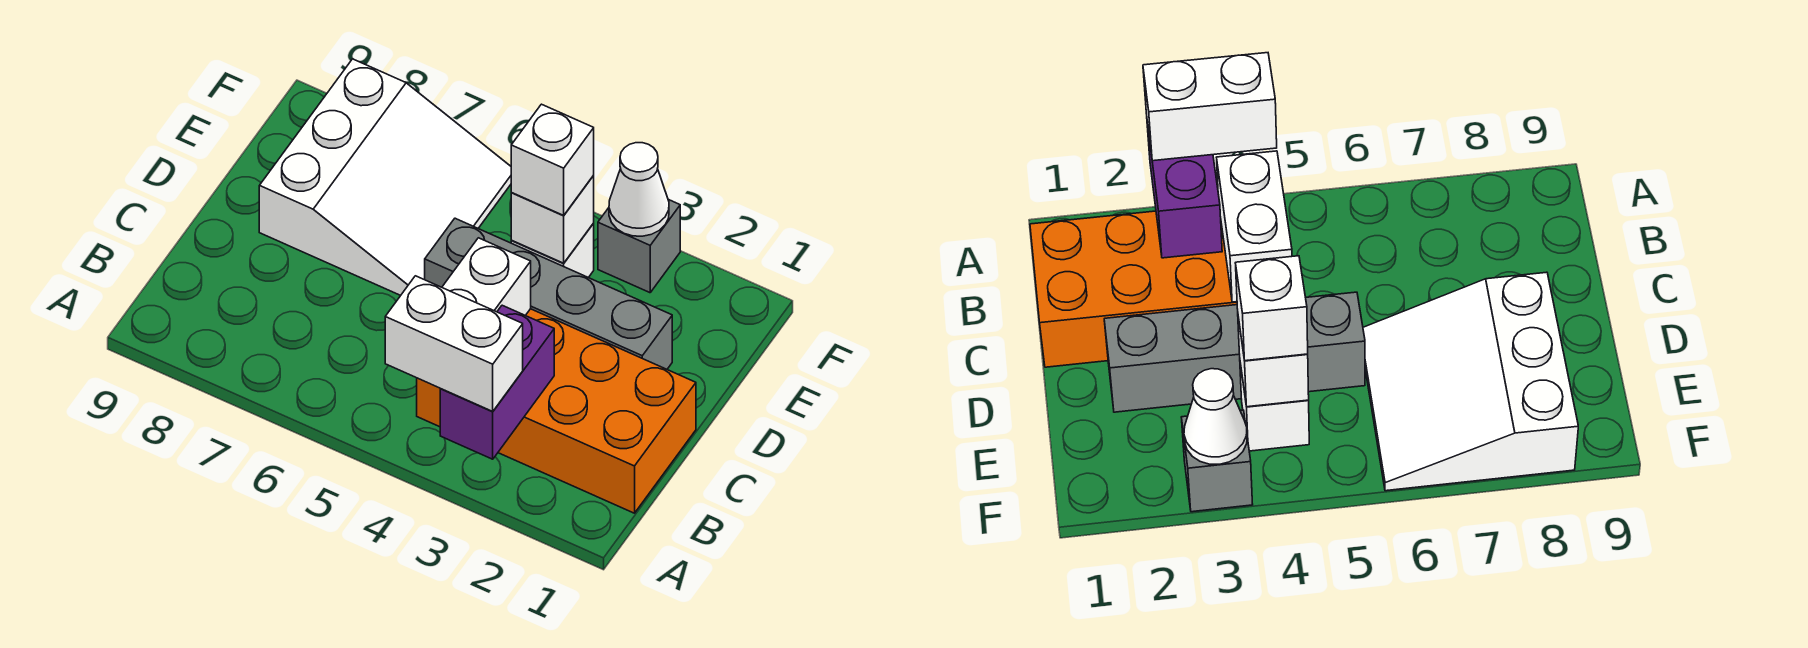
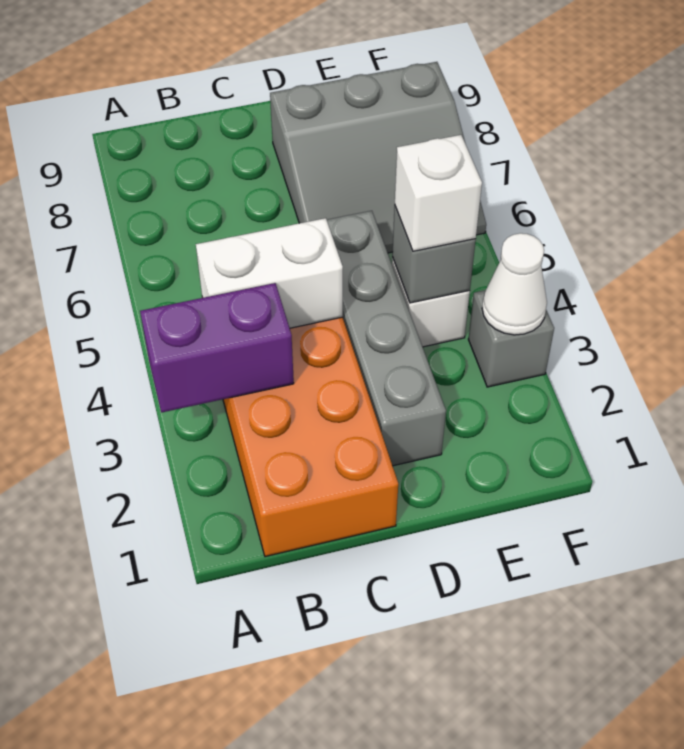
white 1x2 brick [385,276,523,411] -> none
white 3x3 slope [259,59,511,296] -> grey 3x3 slope [270,62,486,253]
white 1x1 brick [511,176,594,263] -> grey 1x1 brick [392,207,476,303]

